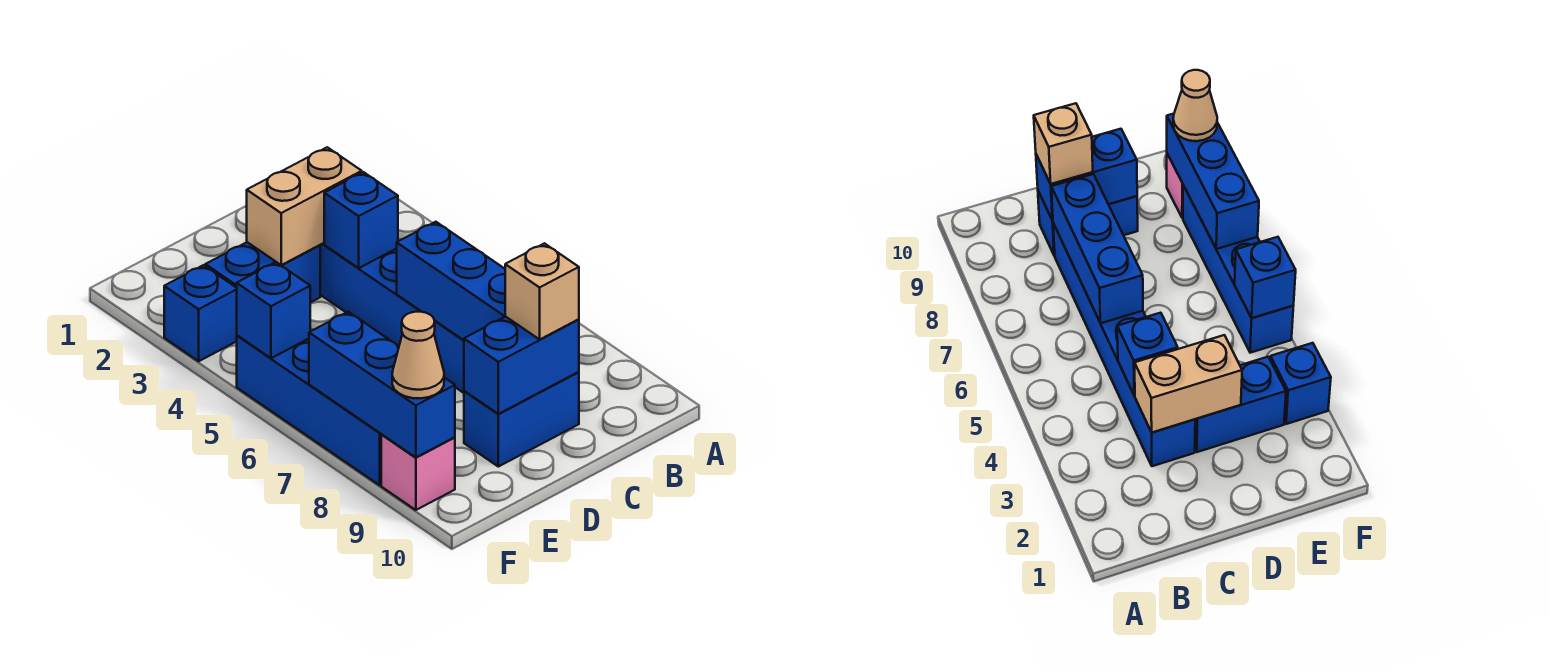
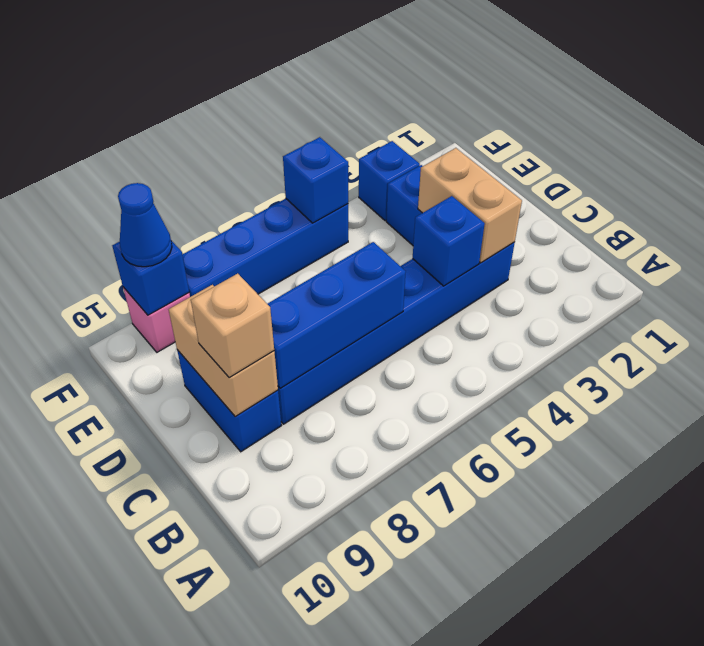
blue 1x2 brick [464,316,579,414] -> tan 1x2 brick [169,285,278,417]
blue 1x3 brick [309,312,455,457] -> blue 1x1 brick [112,241,189,315]
tan 1x1 cone [392,312,444,398] -> blue 1x1 cone [118,183,172,267]

